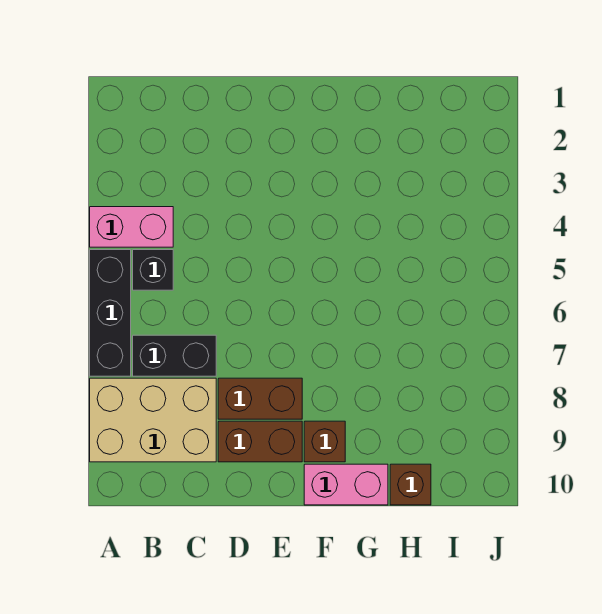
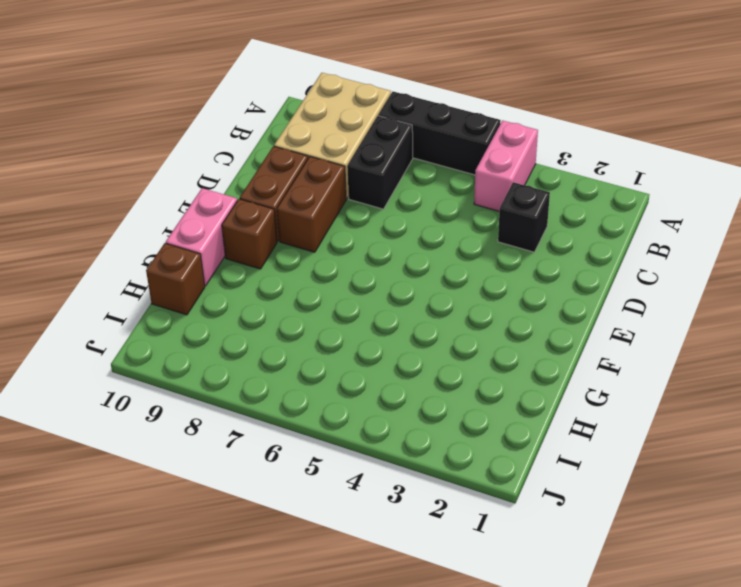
black 1x1 brick [133,250,173,290] -> black 1x1 brick moved to [498,182,550,252]

